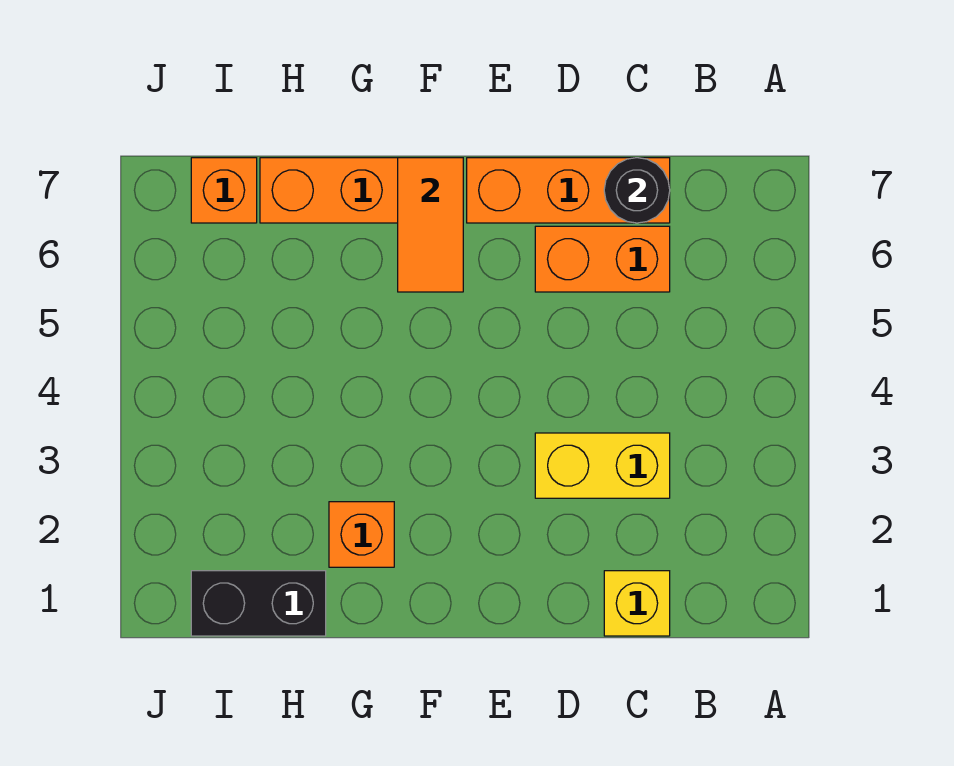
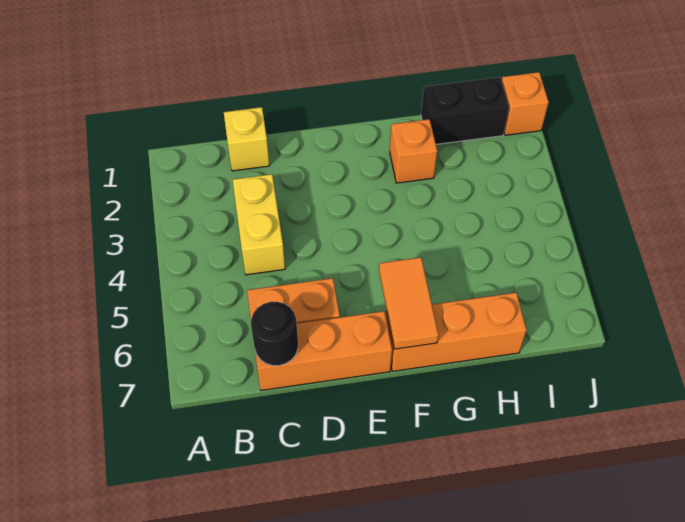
yellow 1x2 brick [535,433,670,498] -> yellow 1x2 brick turned to [233,174,285,275]
orange 1x1 brick [191,158,257,223] -> orange 1x1 brick moved to [502,72,549,135]

